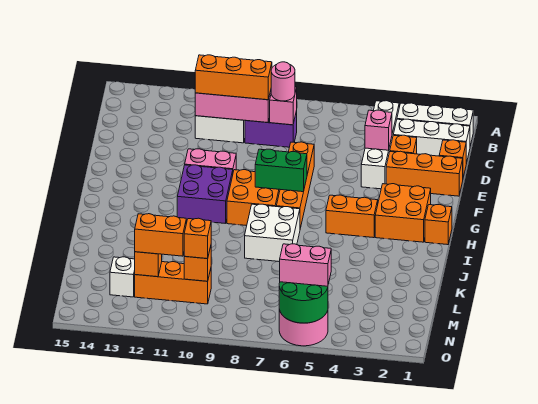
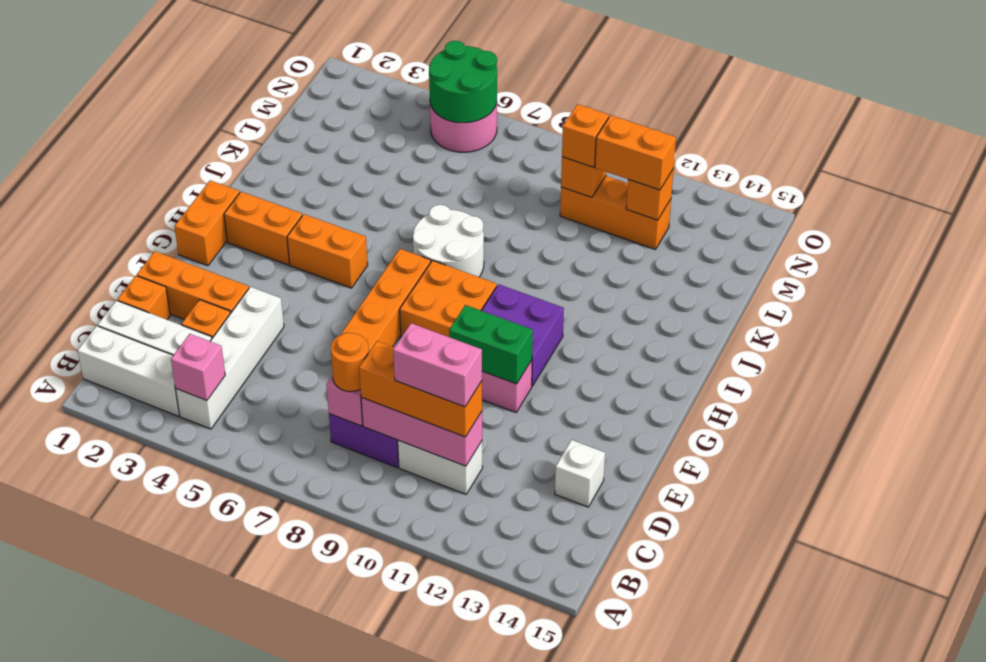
pink 1x1 round brick [271,62,295,101] -> orange 1x1 round brick [331,333,369,392]
pink 1x1 brick [365,110,392,150] -> pink 1x1 brick moved to [171,334,225,401]
orange 2x2 brick [375,184,431,242] -> orange 1x2 brick [224,192,302,265]
green 1x2 brick [255,149,307,192] -> green 1x2 brick moved to [449,305,533,384]
orange 1x1 brick [425,204,452,245] -> orange 1x2 brick [174,180,240,266]
white 2x2 brick [245,204,300,262] -> white 2x2 round brick [413,205,484,277]
white 1x1 brick [110,257,135,297] -> white 1x1 brick moved to [555,440,605,507]
pink 1x2 brick [280,244,331,286] -> pink 1x2 brick moved to [393,323,482,407]

